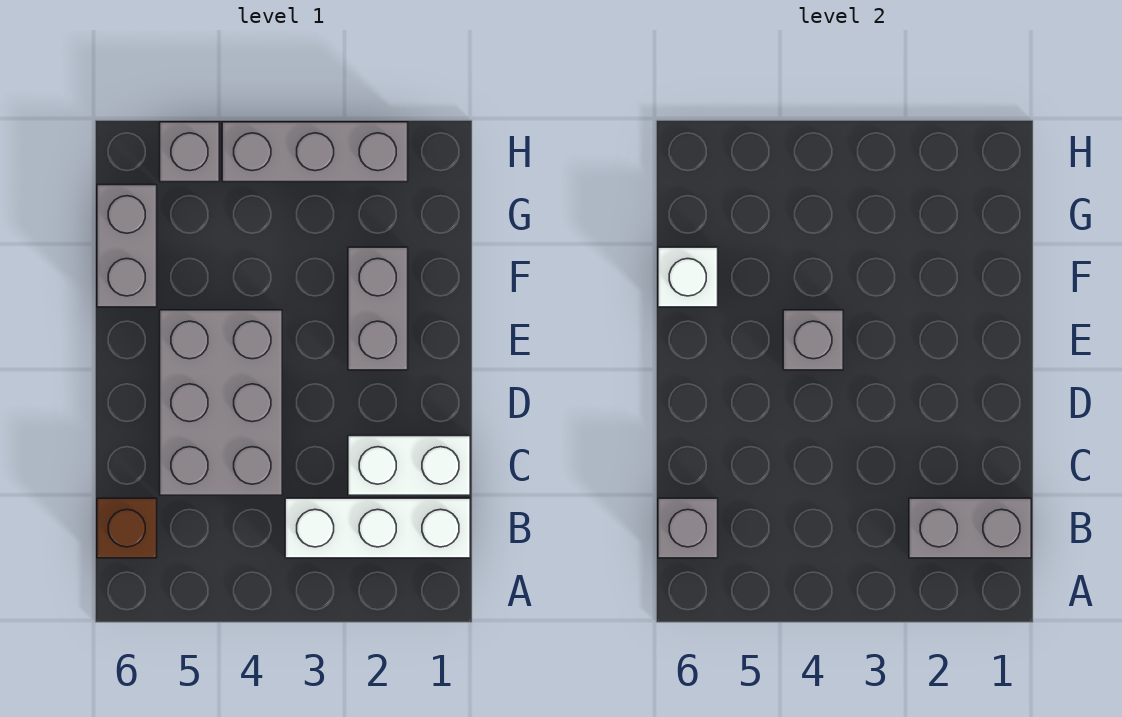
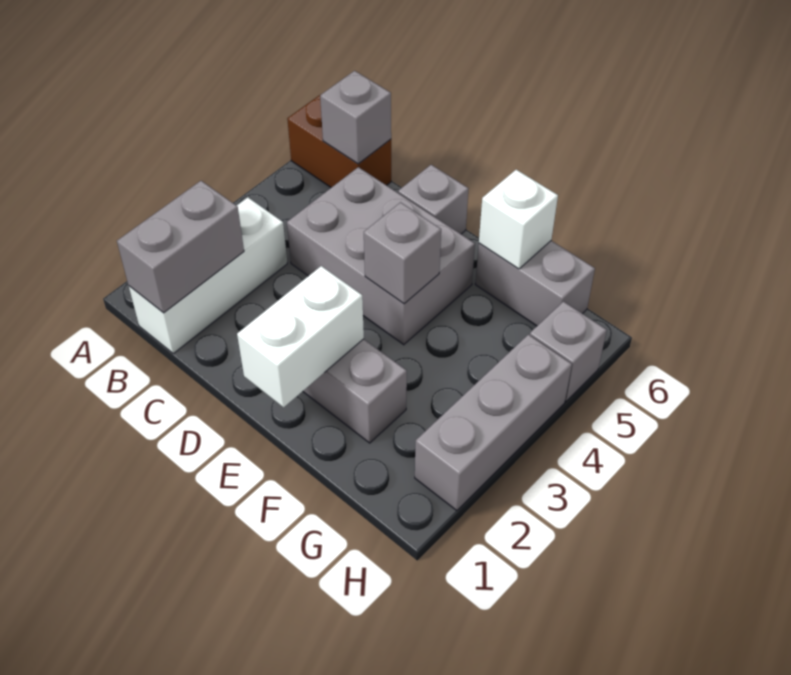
brown 1x1 brick [97,498,157,558] -> brown 1x2 brick [287,95,391,188]
white 1x2 brick [348,436,470,495] -> white 1x2 brick moved to [237,266,364,407]
none -> grey 1x1 brick [398,165,468,234]

